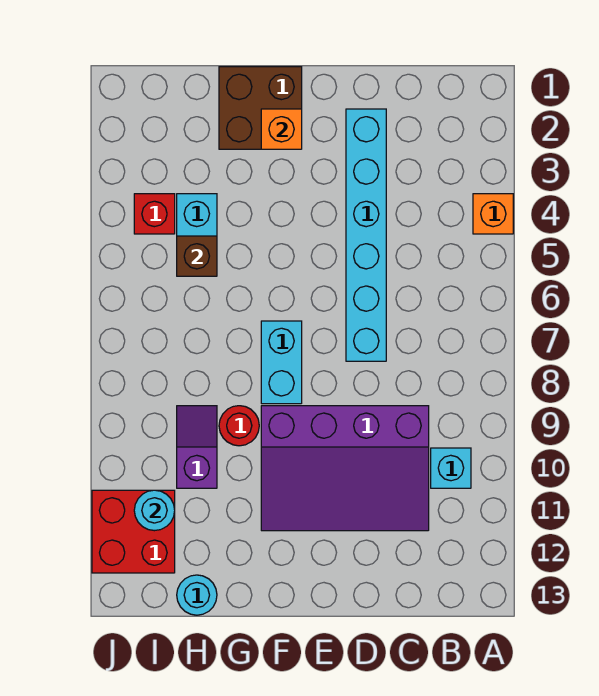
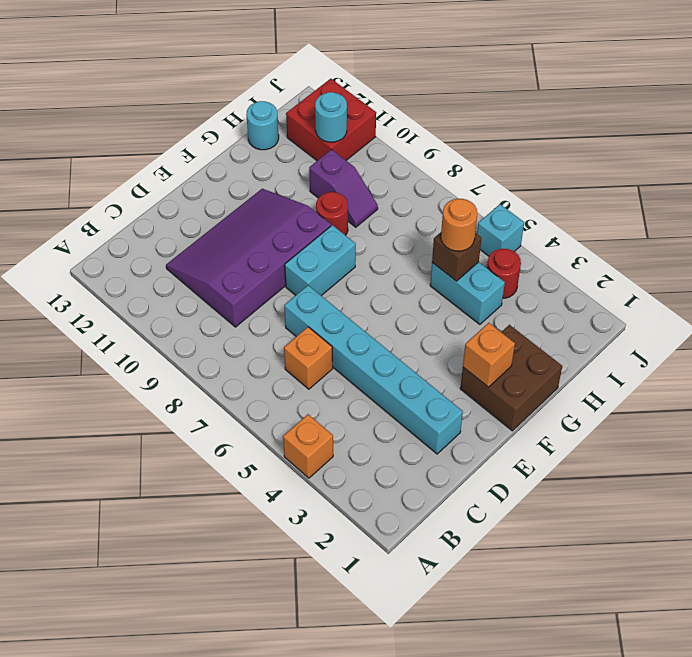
cyan 1x1 brick [431,448,471,488] -> cyan 1x1 brick moved to [477,204,524,256]
none -> orange 1x1 brick [284,327,333,389]
cyan 1x2 brick [261,321,302,404] -> cyan 1x2 brick turned to [285,225,356,296]
none -> orange 1x1 round brick [441,199,477,251]
red 1x1 brick [134,194,175,234] -> red 1x1 round brick [487,249,521,298]

